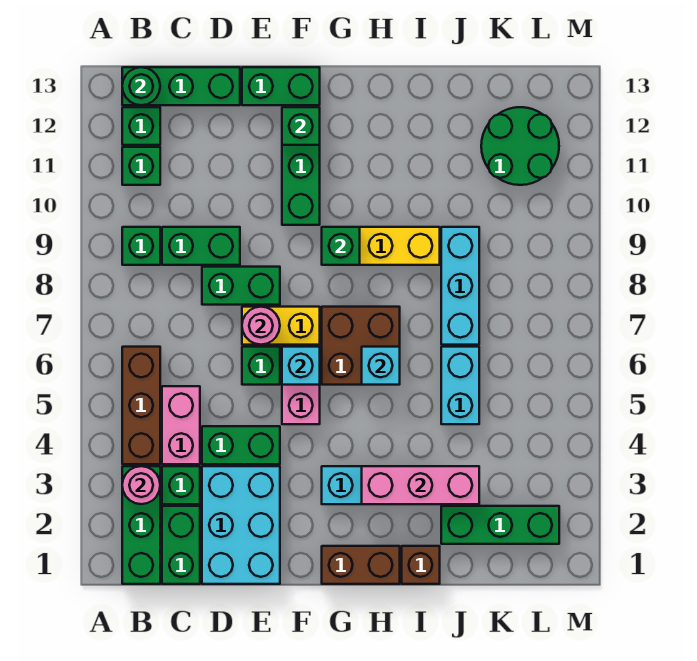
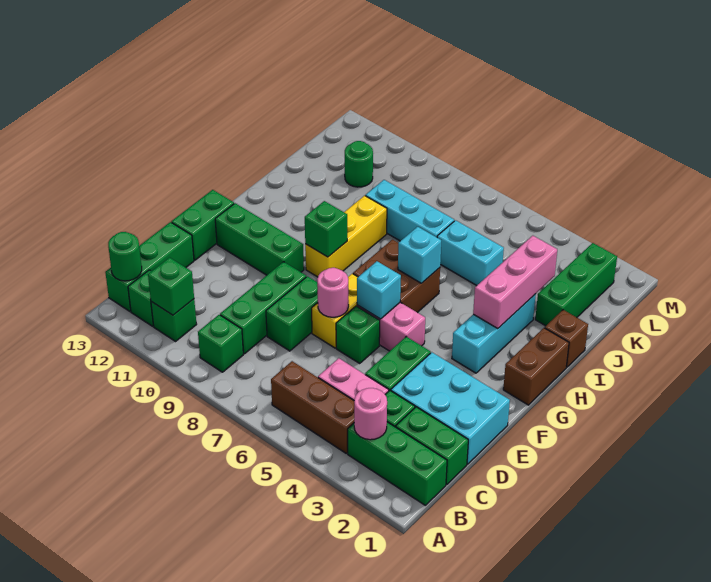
green 1x2 brick [162,227,240,265] -> green 1x3 brick [220,262,306,354]
green 1x1 brick [282,107,320,145] -> green 1x1 brick moved to [148,258,194,315]
green 2x2 round brick [481,107,559,185] -> green 1x1 round brick [345,141,373,187]

